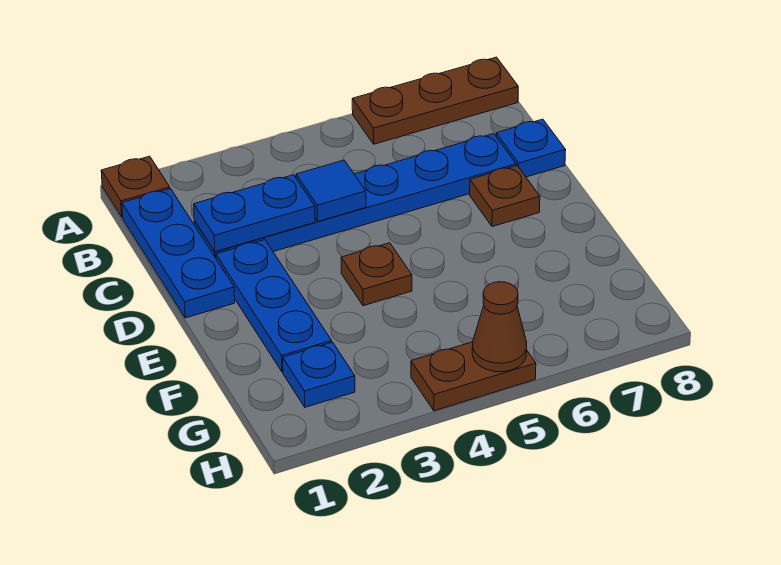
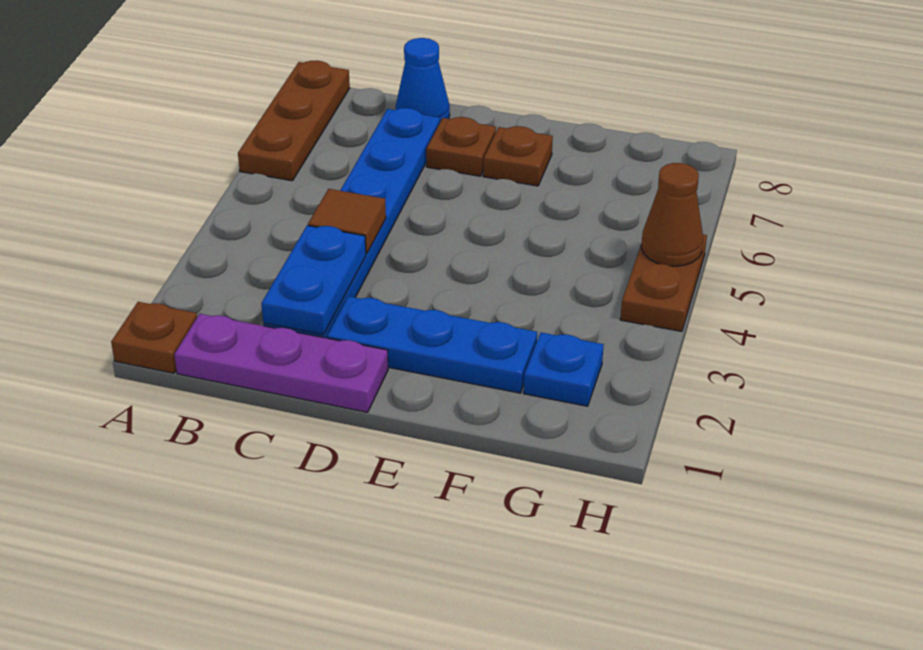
blue 1x3 plate [122,189,235,318] -> purple 1x3 plate [174,314,388,412]
blue 1x1 tile [296,160,366,221] -> brown 1x1 tile [308,189,386,254]
blue 1x1 plate [496,119,566,177] -> blue 1x1 cone [395,38,450,122]
brown 1x1 plate [341,243,412,306] -> brown 1x1 plate moved to [483,126,553,186]

